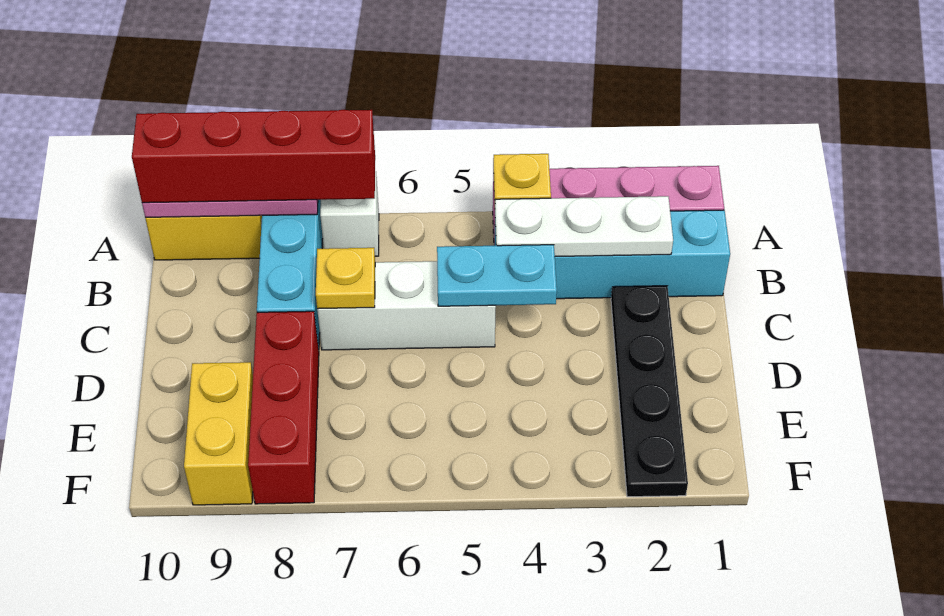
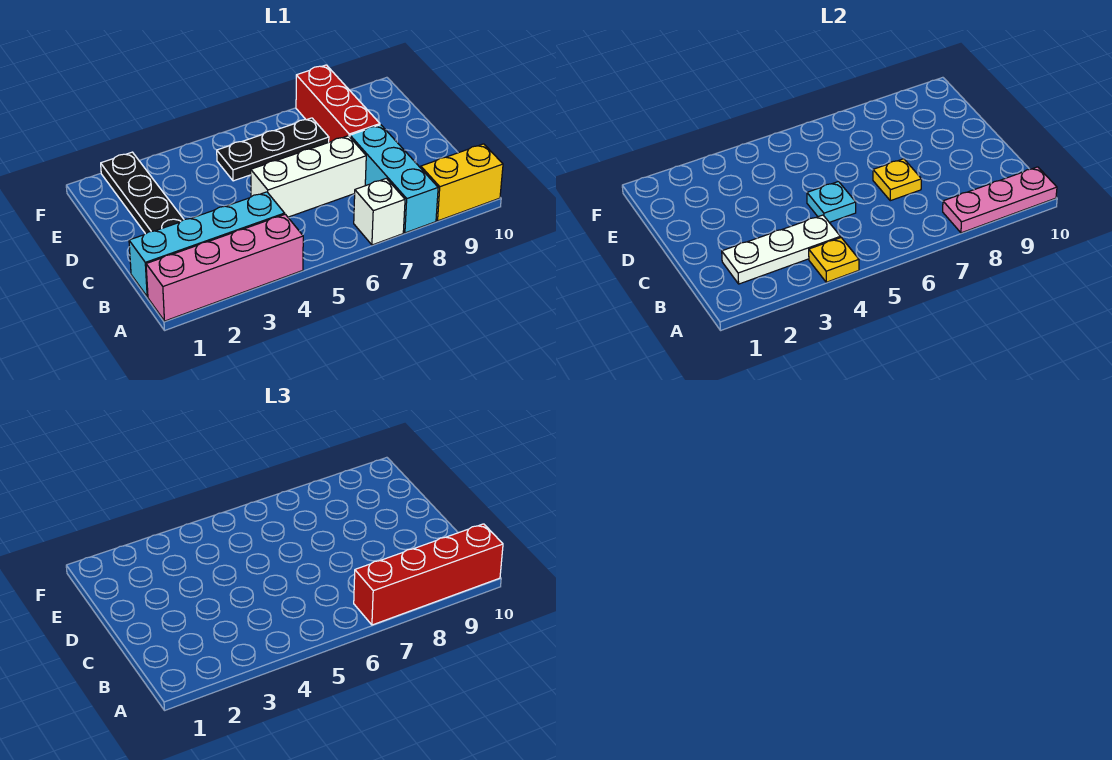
cyan 1x2 plate [437,245,557,306] -> cyan 1x1 plate [807,182,856,222]
none -> black 1x3 plate [217,118,329,181]
yellow 1x2 brick [184,362,253,505] -> none

